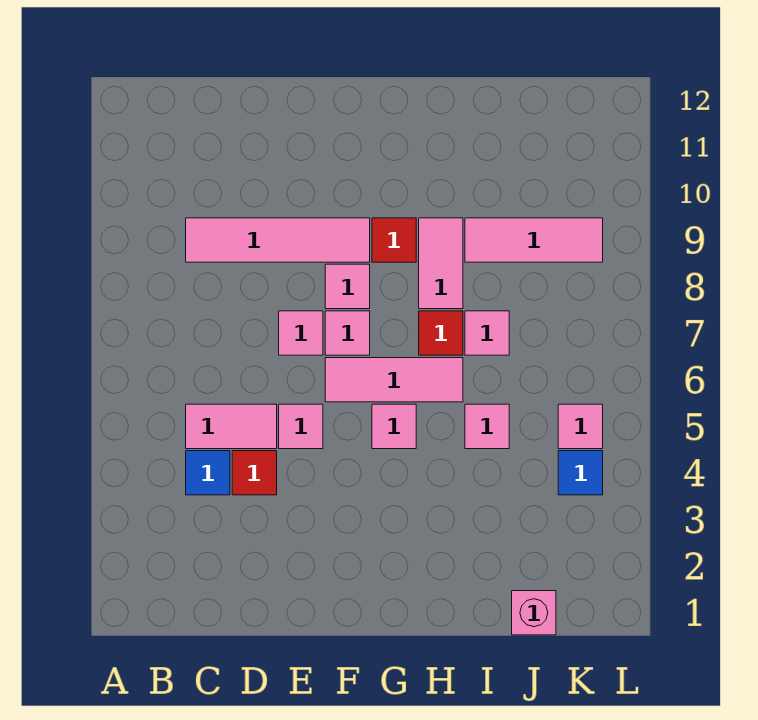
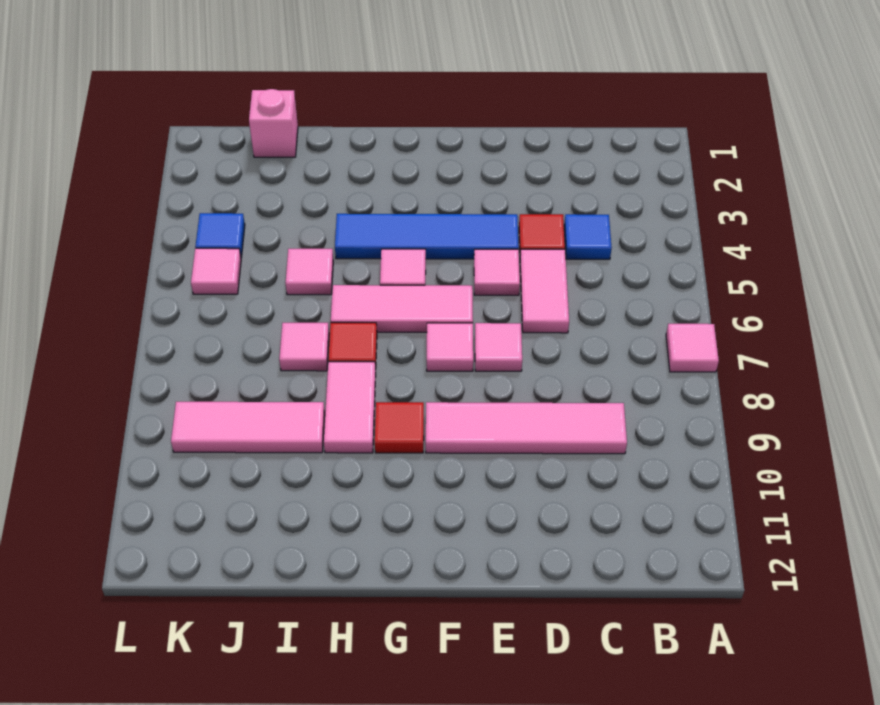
pink 1x2 tile [186,404,277,449] -> pink 1x2 tile turned to [520,249,569,333]
none -> blue 1x4 tile [335,214,519,259]
pink 1x1 tile [325,264,370,309] -> pink 1x1 tile moved to [666,324,719,372]

